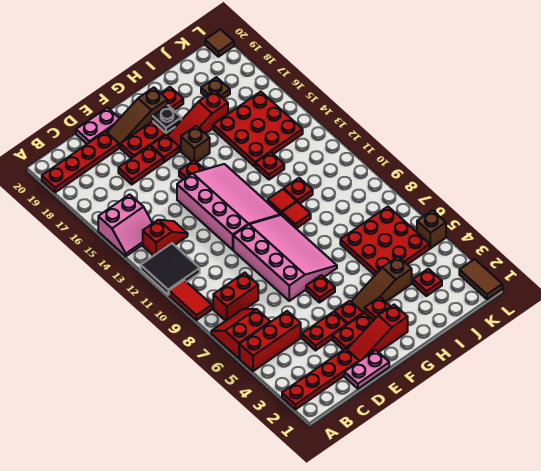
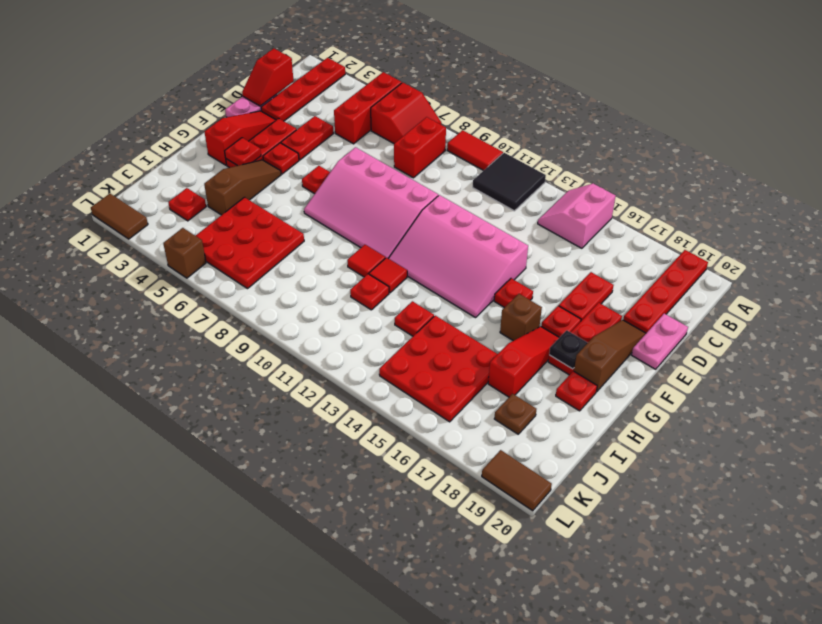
red 1x2 slope [143,220,188,256] -> red 1x2 slope moved to [242,49,294,106]
brown 1x1 tile [205,29,234,57] -> brown 1x2 tile [482,450,552,511]

